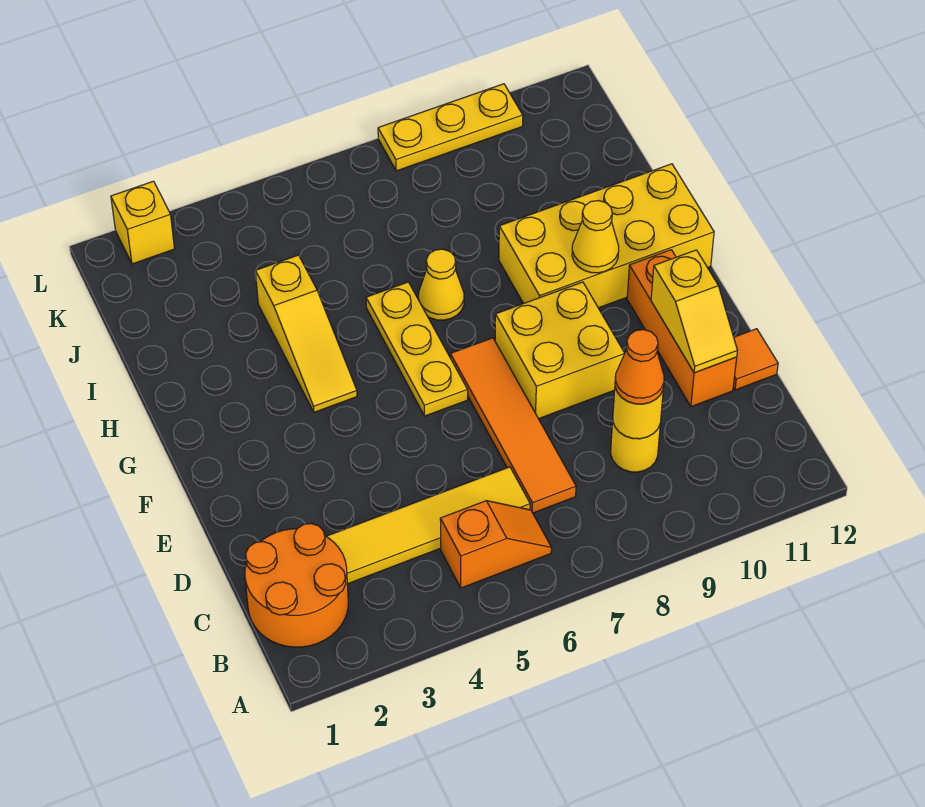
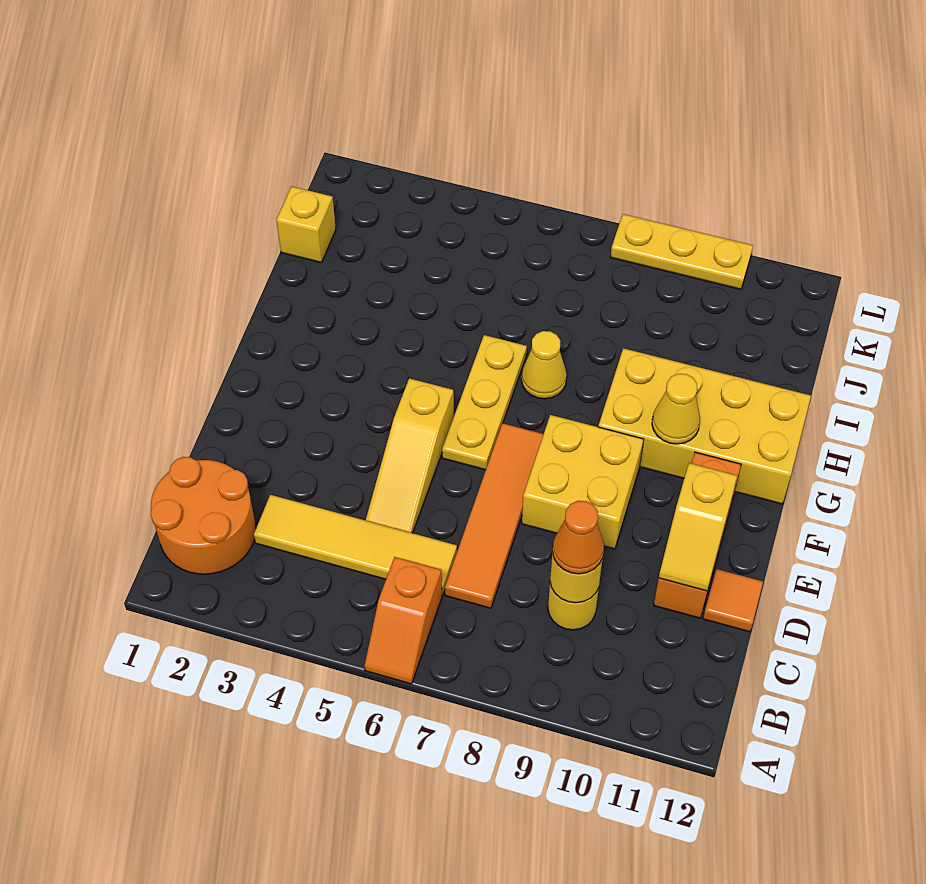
orange 1x2 slope [440,501,552,588] -> orange 1x2 slope turned to [364,557,442,684]
yellow 1x3 slope [255,255,357,412] -> yellow 1x3 slope moved to [366,378,454,533]
yellow 1x1 brick [111,181,175,264] -> yellow 1x1 brick moved to [276,186,336,263]

